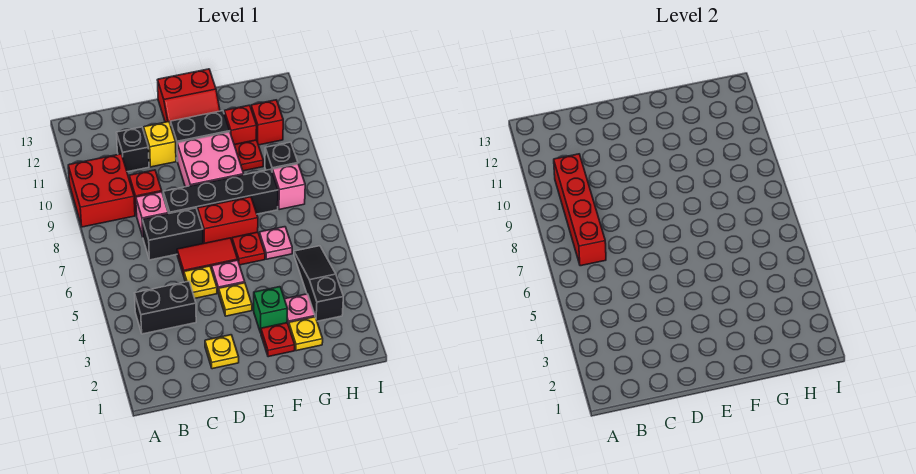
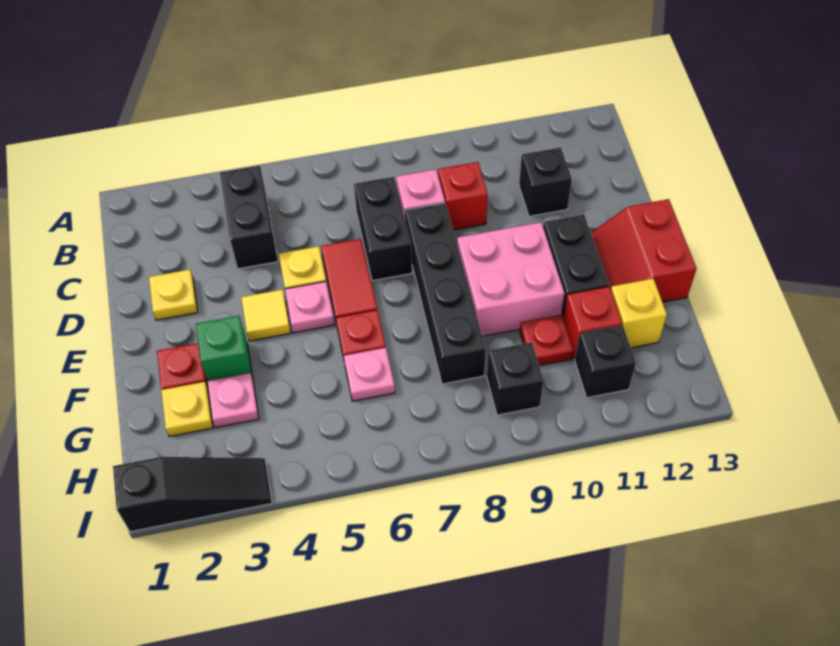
red 2x2 brick [68,154,135,227] -> none
red 1x4 brick [554,154,606,266] -> none
yellow 1x1 brick [144,122,176,167] -> yellow 1x1 brick moved to [611,279,667,348]
yellow 1x1 plate [219,283,252,316] -> yellow 1x1 tile [241,289,291,341]
red 1x2 brick [198,197,258,244] -> none
black 1x3 slope [294,246,343,321] -> black 1x3 slope moved to [113,457,272,532]
pink 1x1 brick [272,164,305,210] -> none
red 1x1 brick [251,100,283,145] -> black 1x1 brick [575,325,636,398]

